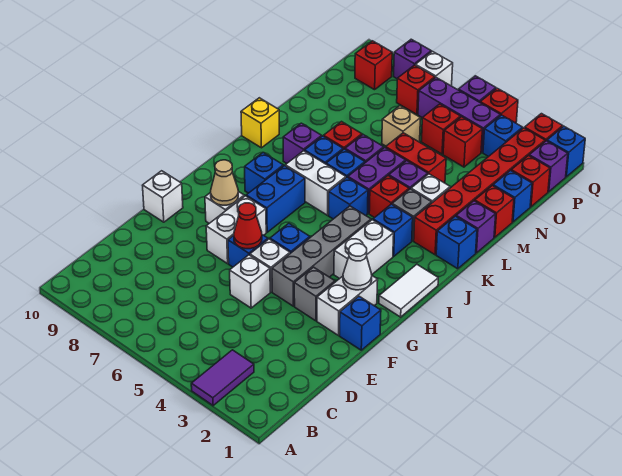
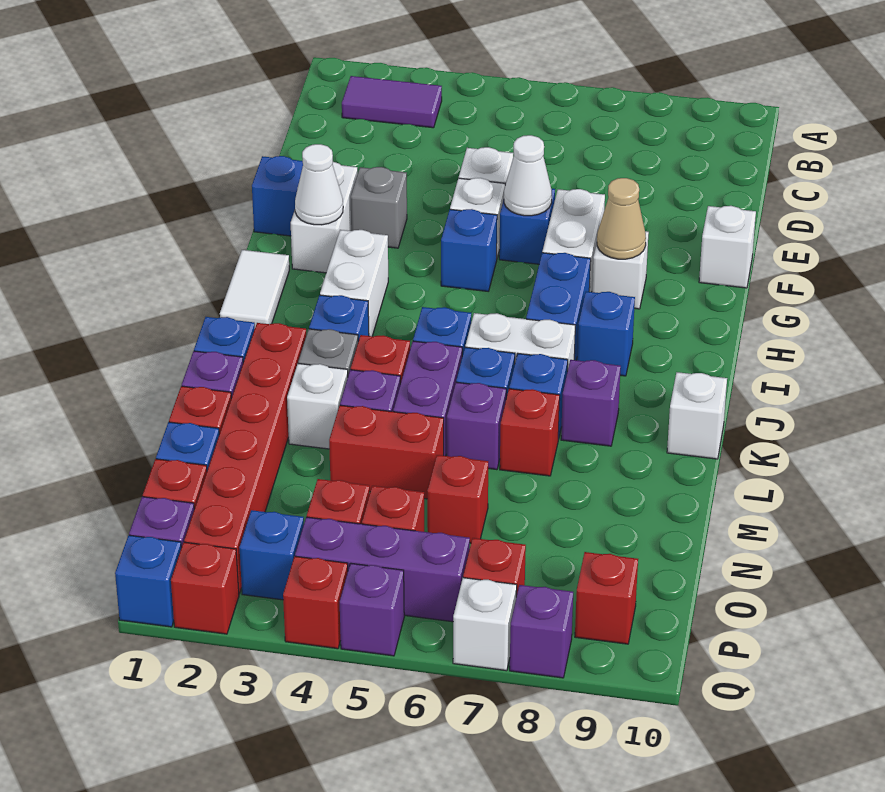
purple 1x2 tile [191,350,254,406] -> purple 1x2 tile turned to [342,76,442,128]
grey 1x4 brick [272,206,371,306] -> none
red 1x1 cone [234,203,262,249] -> white 1x1 cone [504,135,552,216]
yellow 1x1 brick [241,98,279,148] -> white 1x1 brick [667,372,727,459]
tan 1x1 brick [382,106,420,146] -> red 1x1 brick [427,455,488,543]

